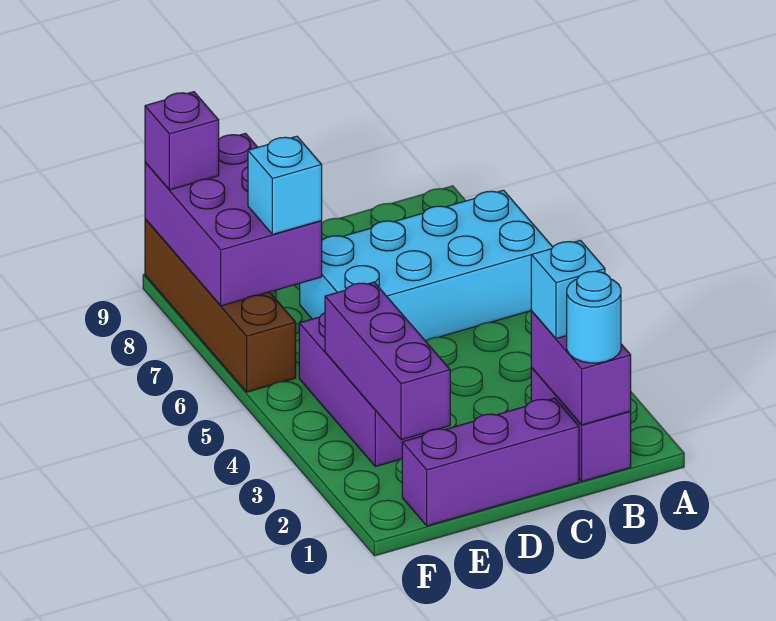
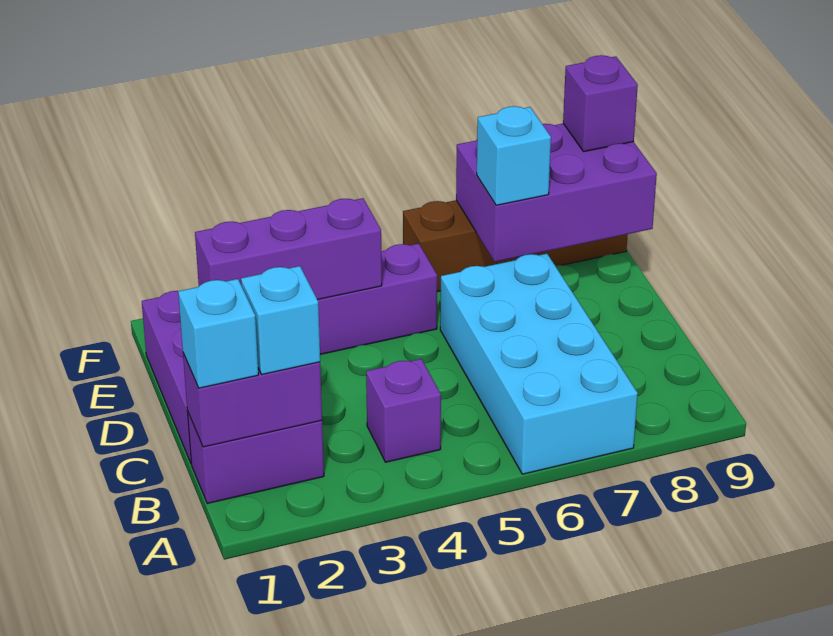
cyan 1x1 round brick [567,271,621,363] -> cyan 1x1 brick [178,279,258,388]
none -> purple 1x1 brick [366,359,441,462]

